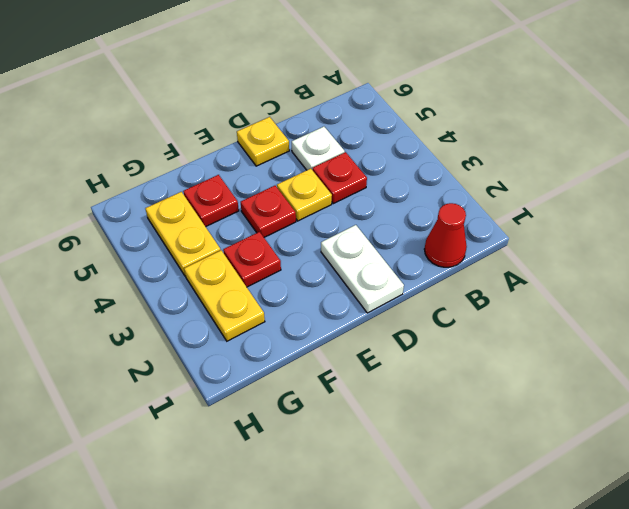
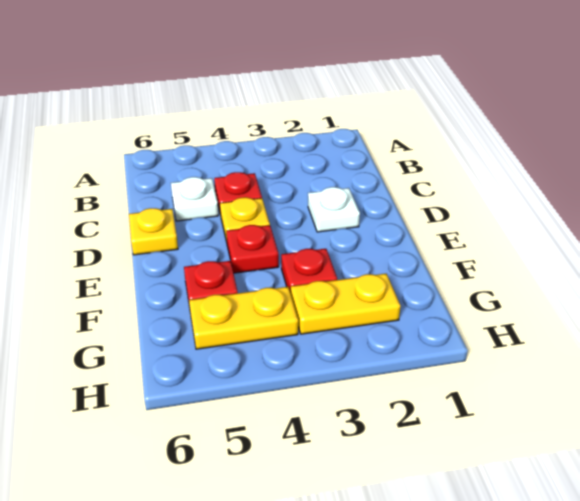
red 1x1 cone [424,203,467,267] -> none
white 1x2 plate [321,225,404,313] -> white 1x1 plate [308,187,360,232]

